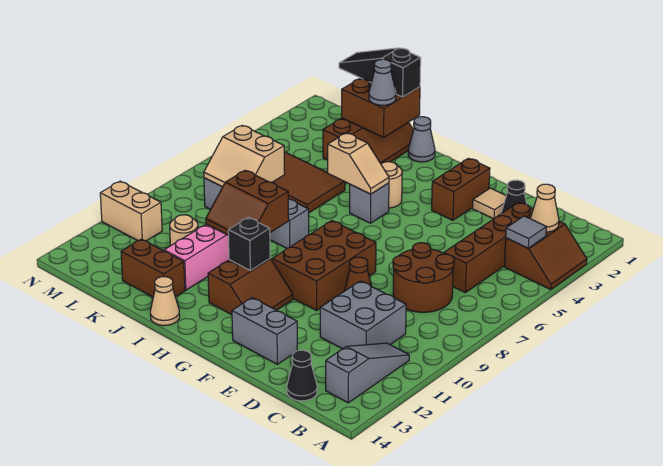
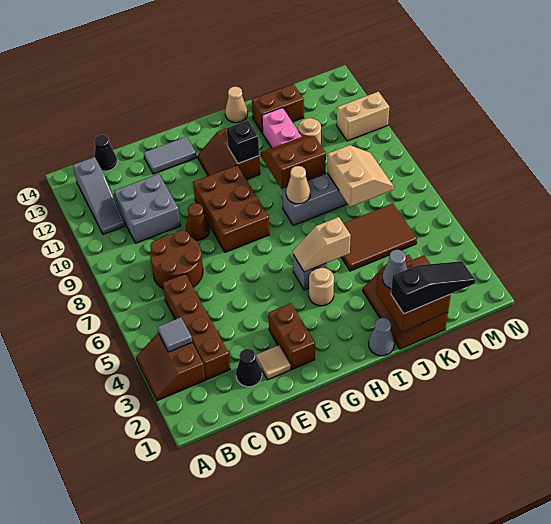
tan 1x1 cone [530,184,559,232] -> tan 1x1 cone moved to [286,166,310,204]
grey 1x2 brick [232,298,297,364] -> grey 1x2 tile [144,137,196,174]
tan 2x2 slope [204,125,285,187] -> tan 2x2 slope turned to [327,145,394,207]

